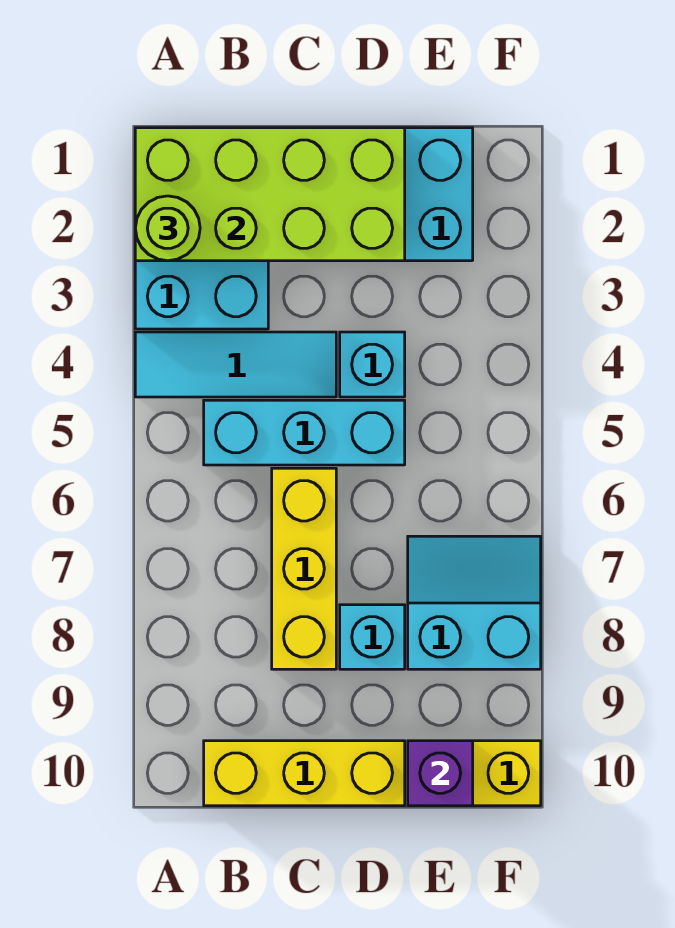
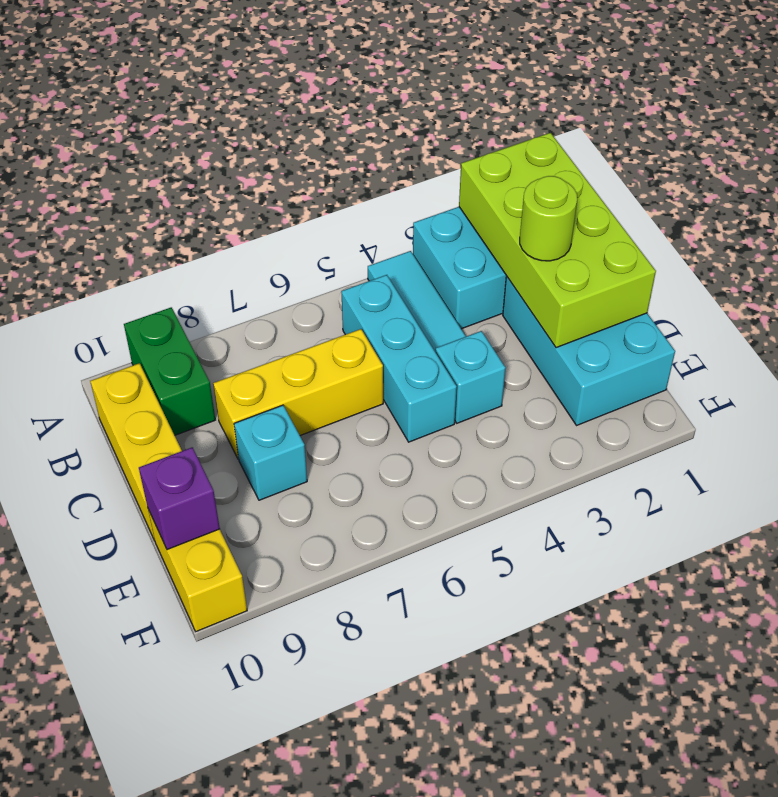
lime 1x1 round brick [135,196,200,261] -> lime 1x1 round brick moved to [520,176,577,261]
none -> green 1x2 brick [124,307,215,435]
cyan 2x2 slope [408,536,541,669] -> none

